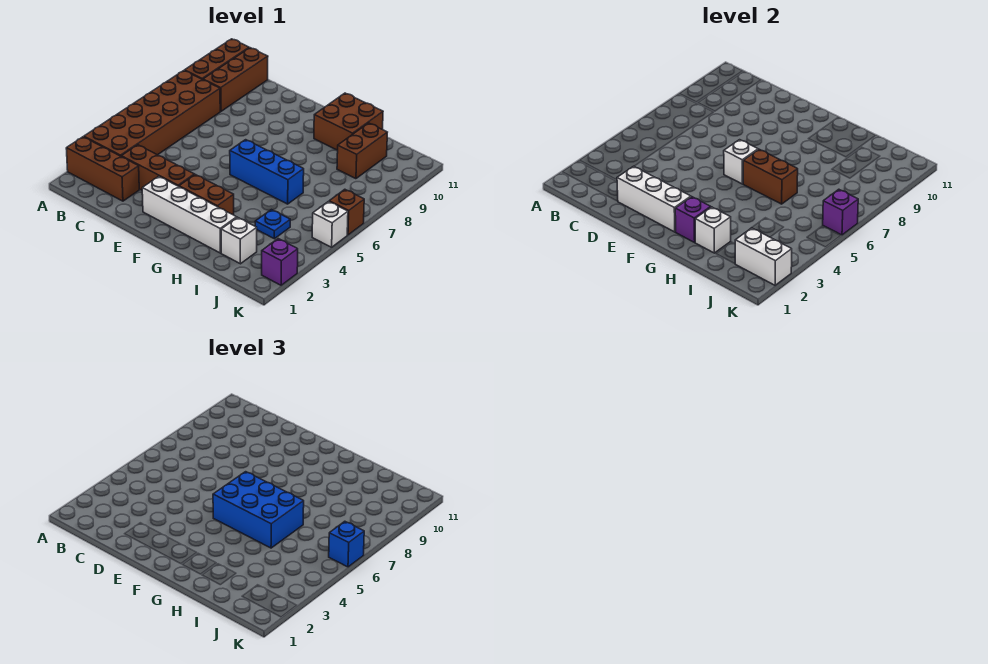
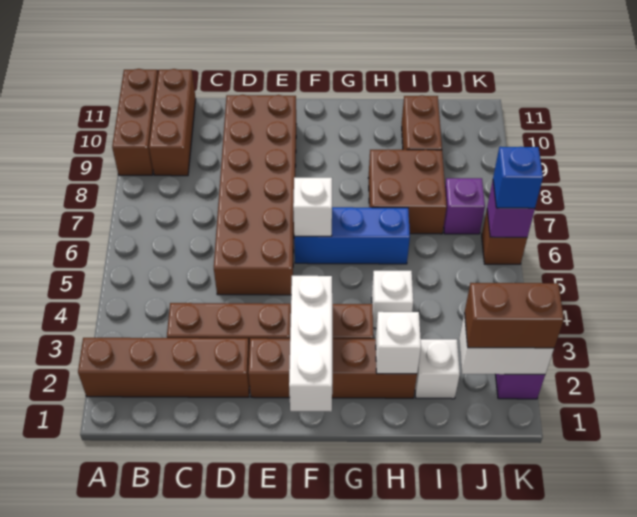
brown 1x3 brick [66,137,139,201] -> brown 1x4 brick [78,338,250,397]
brown 2x6 brick [84,71,220,156] -> brown 2x6 brick moved to [214,95,296,295]
white 1x3 brick [617,166,691,232] -> white 1x3 brick turned to [289,276,332,412]
white 1x4 brick [142,176,237,253] -> brown 1x4 brick [248,338,417,398]
blue 2x3 brick [213,472,304,548] -> none
purple 1x1 brick [675,197,711,242] -> purple 1x1 brick moved to [444,178,485,234]
brown 1x2 brick [743,149,798,204] -> brown 1x2 brick moved to [465,283,564,348]
brown 2x2 brick [314,93,383,150] -> brown 2x2 brick moved to [368,149,447,234]
blue 1x1 plate [255,210,290,239] -> none
white 1x1 brick [312,202,348,247] -> white 1x1 brick moved to [372,271,413,328]

